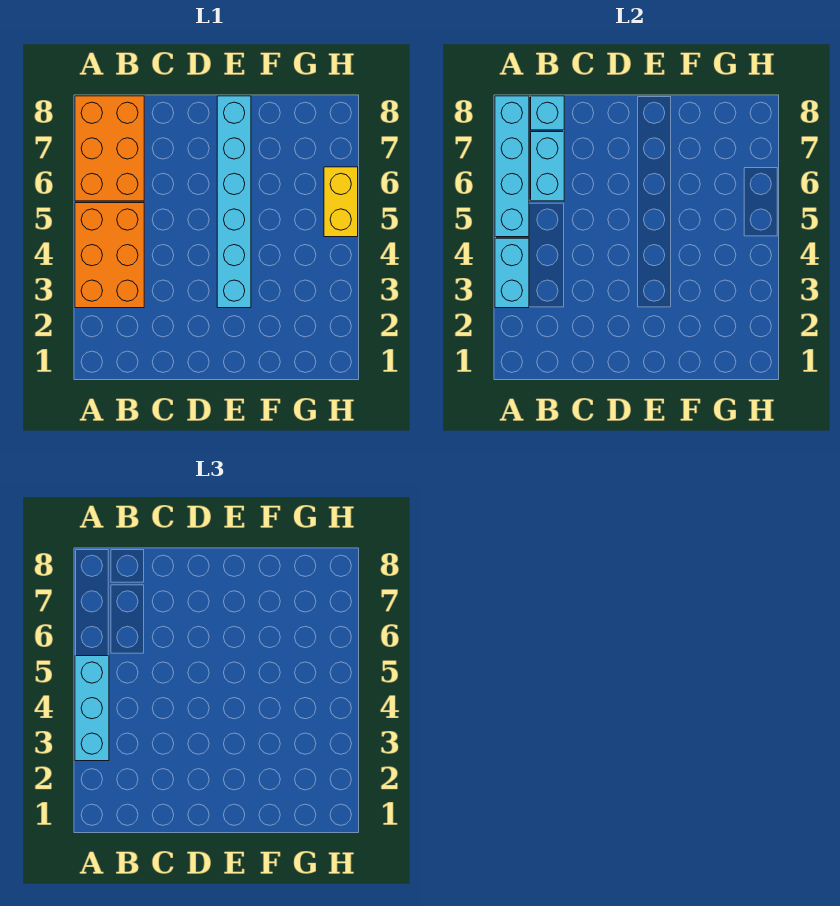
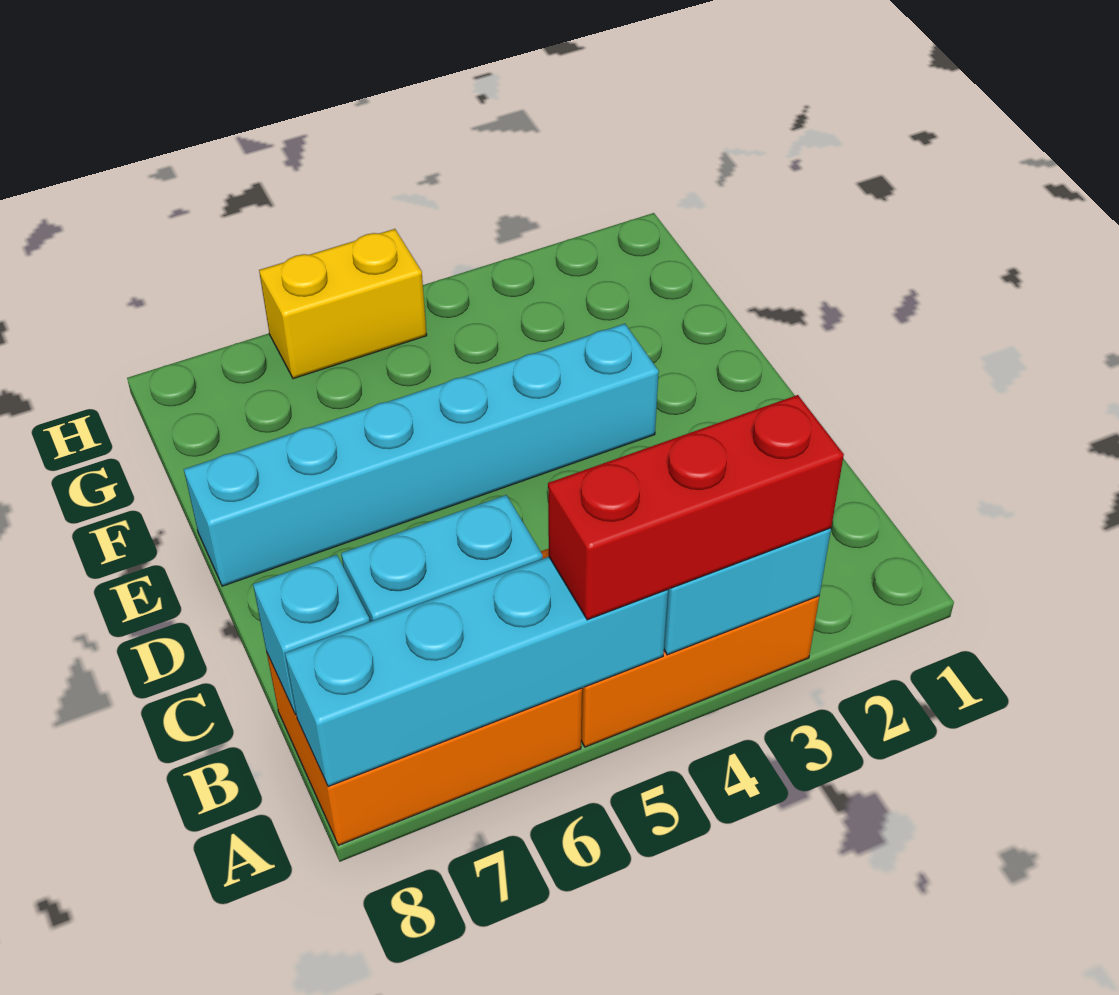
cyan 1x3 brick [75,656,109,761] -> red 1x3 brick [548,395,844,620]

